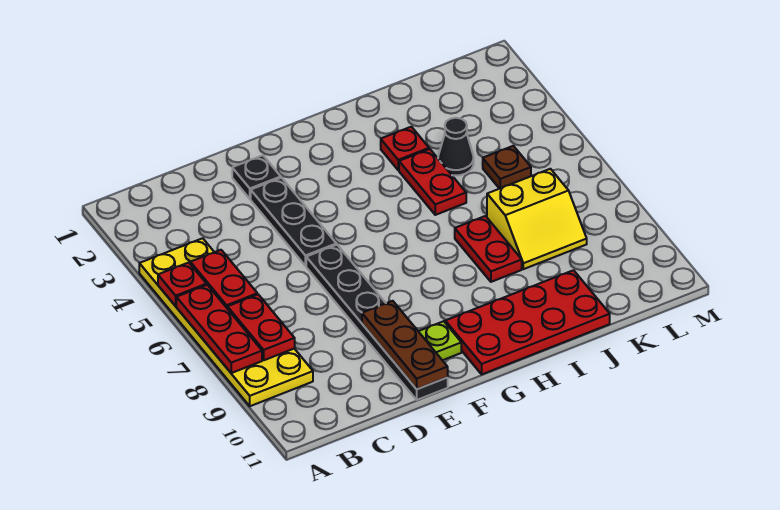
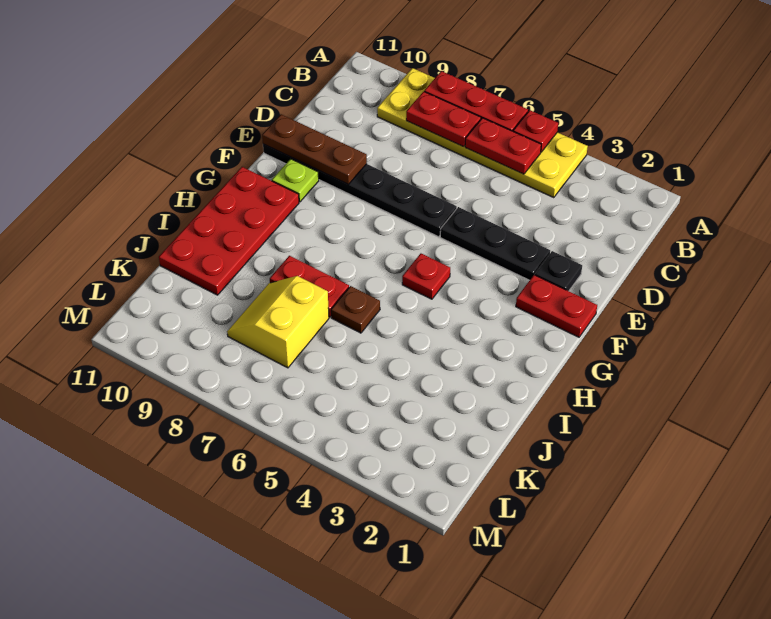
red 1x1 plate [381,127,429,170] -> red 1x1 plate moved to [402,254,450,299]
red 1x2 plate [399,149,466,215] -> red 1x2 plate moved to [516,275,597,337]
black 1x1 cone [438,118,474,175] -> none
brown 1x1 plate [483,146,531,189] -> brown 1x1 plate moved to [331,286,380,333]

